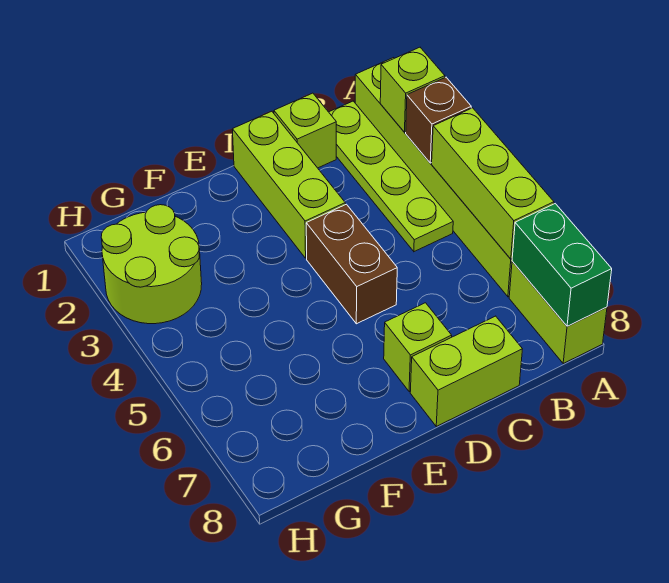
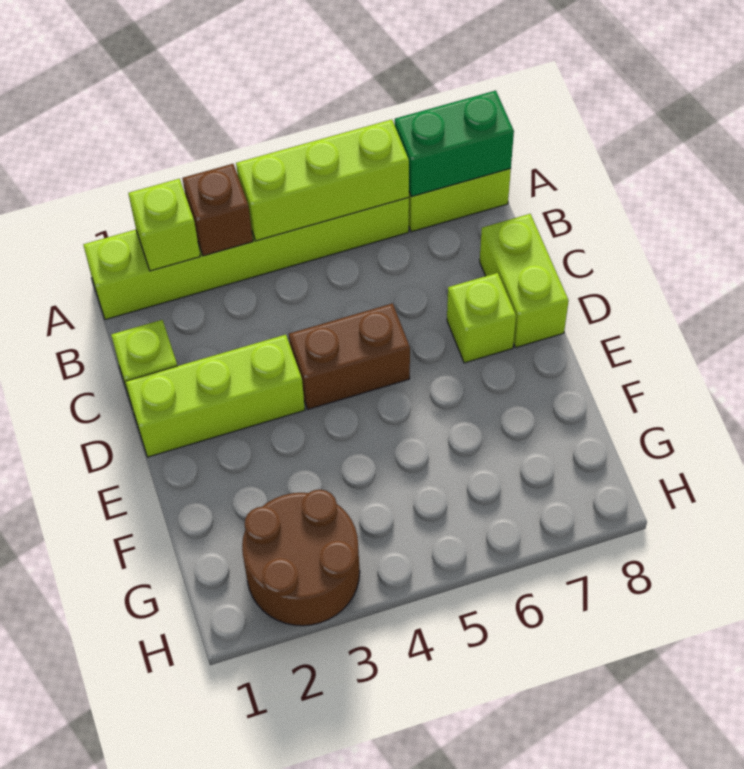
lime 1x4 plate [329,101,453,252] -> none
lime 2x2 round brick [101,205,202,324] -> brown 2x2 round brick [242,490,360,626]

